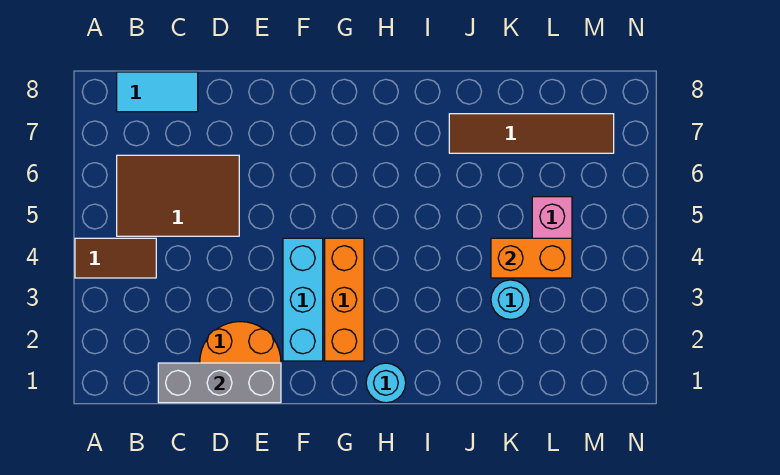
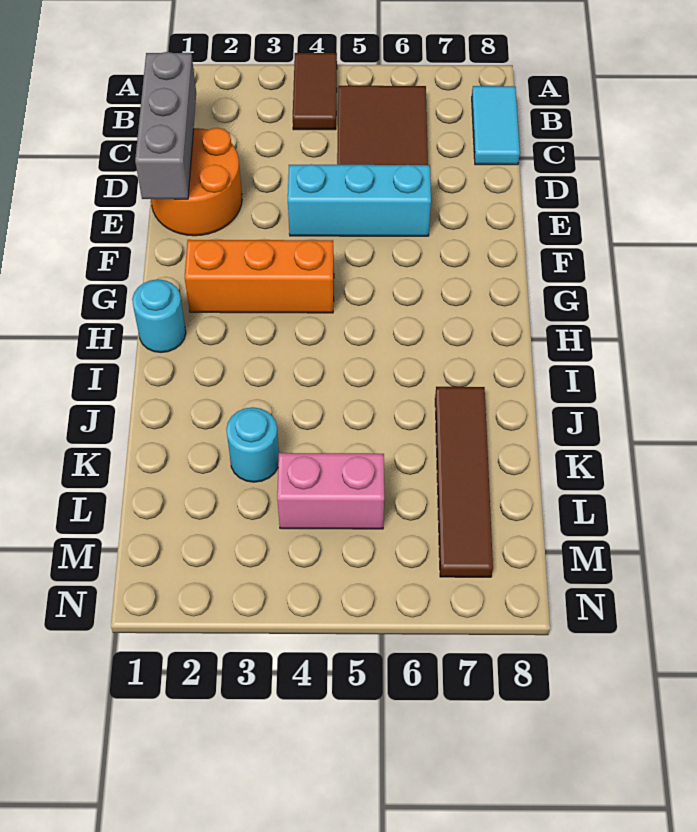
cyan 1x3 brick [283,238,323,361] -> cyan 1x3 brick moved to [288,164,431,236]
orange 1x2 brick [491,238,572,278] -> none

